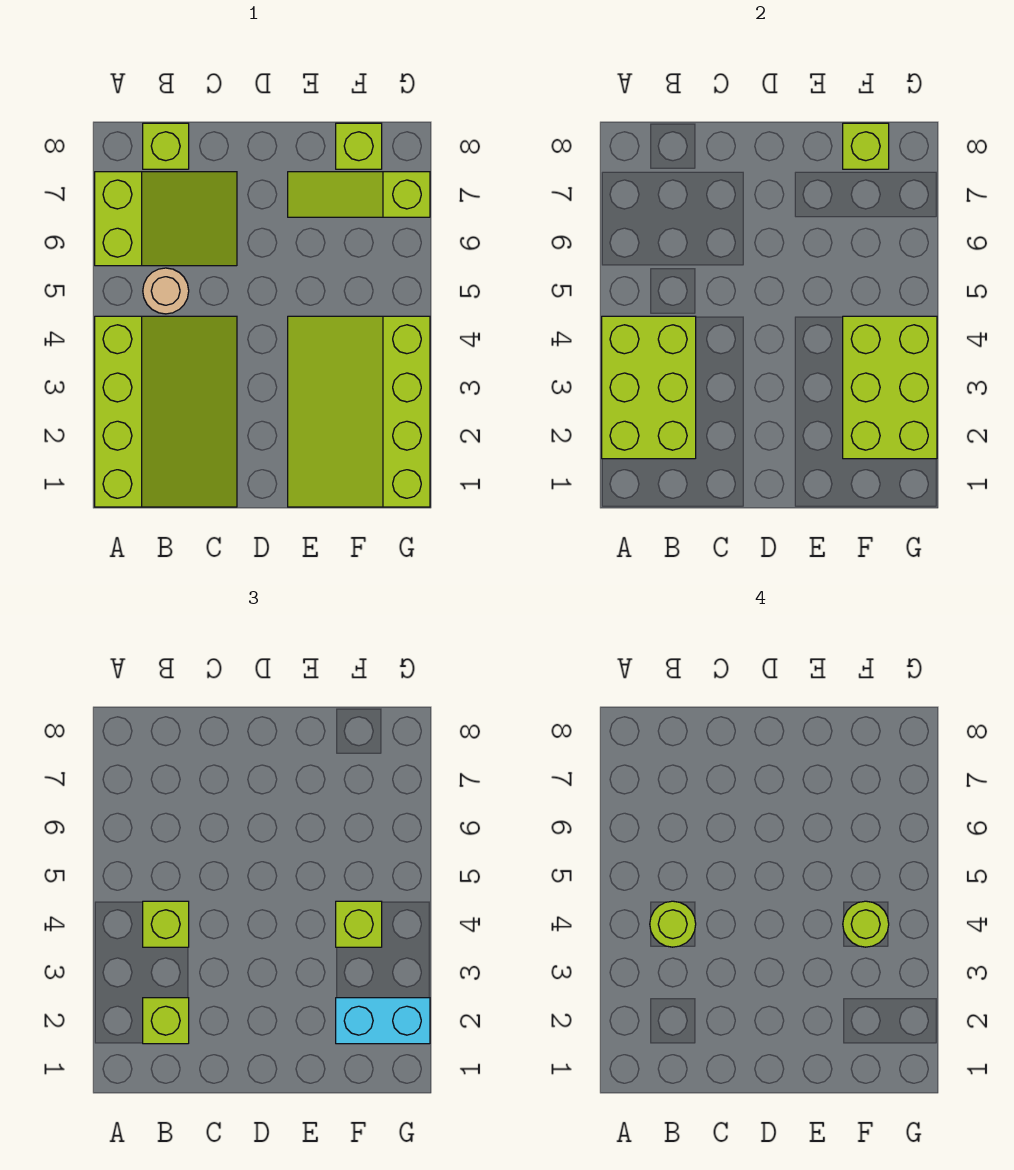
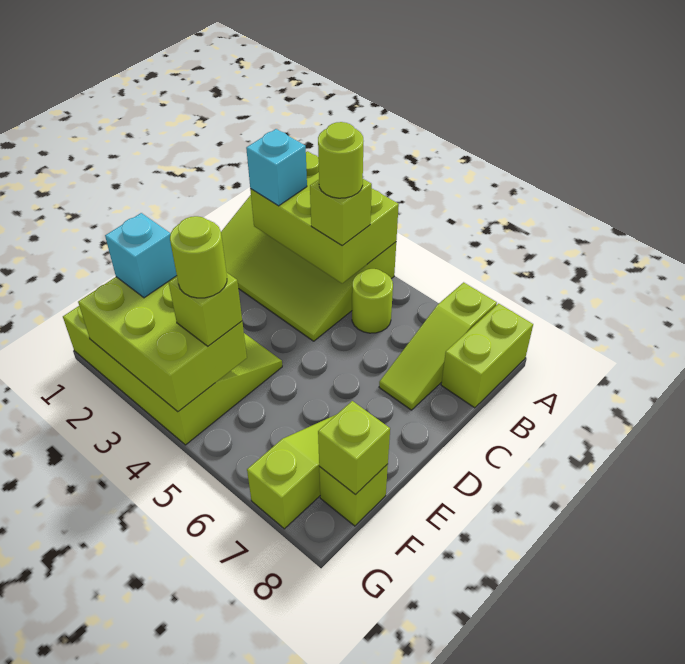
lime 2x3 slope [95,172,237,266] -> lime 1x3 slope [379,282,497,410]
lime 1x1 brick [143,998,189,1044] -> cyan 1x1 brick [246,129,307,206]
tan 1x1 round brick [143,268,189,314] -> lime 1x1 round brick [352,269,393,333]
lime 1x1 brick [143,123,189,169] -> lime 1x2 brick [441,303,533,408]
cyan 1x2 brick [336,998,430,1044] -> cyan 1x1 brick [105,213,177,298]

